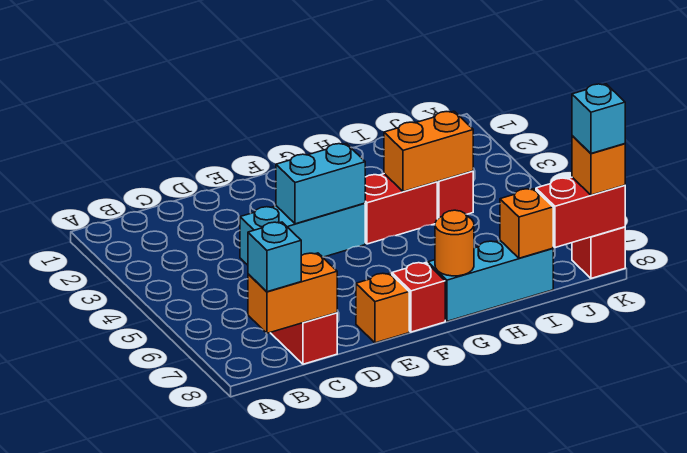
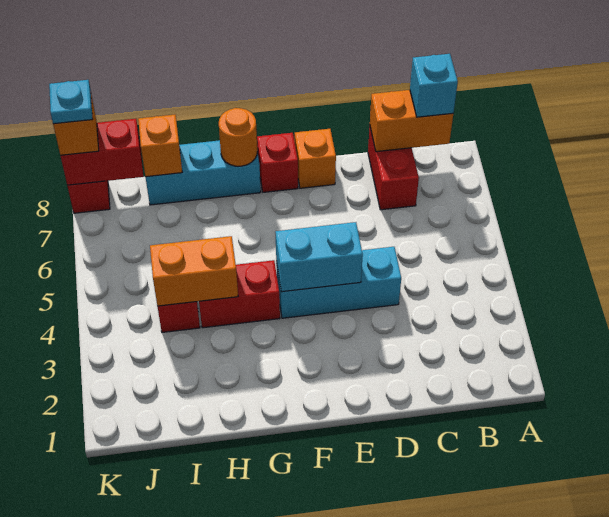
cyan 1x1 brick [572,84,625,153] -> cyan 1x1 plate [49,80,93,124]

